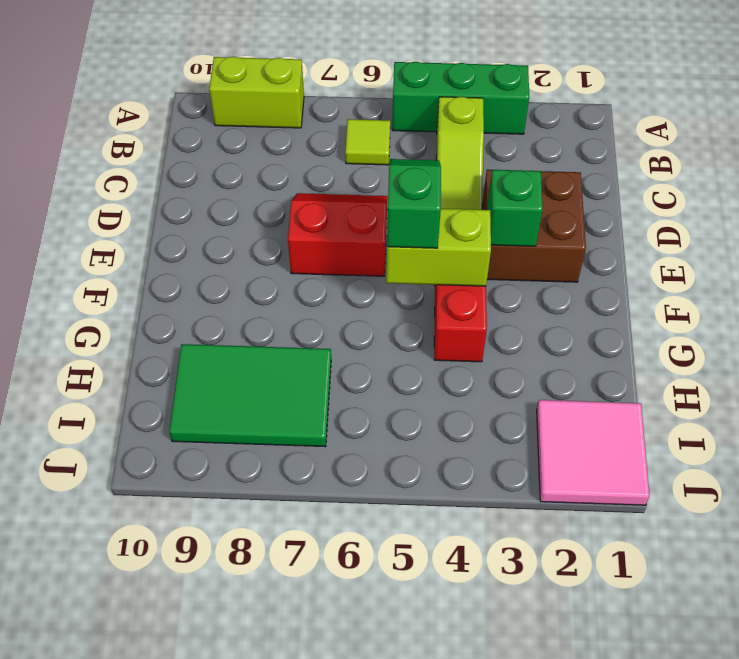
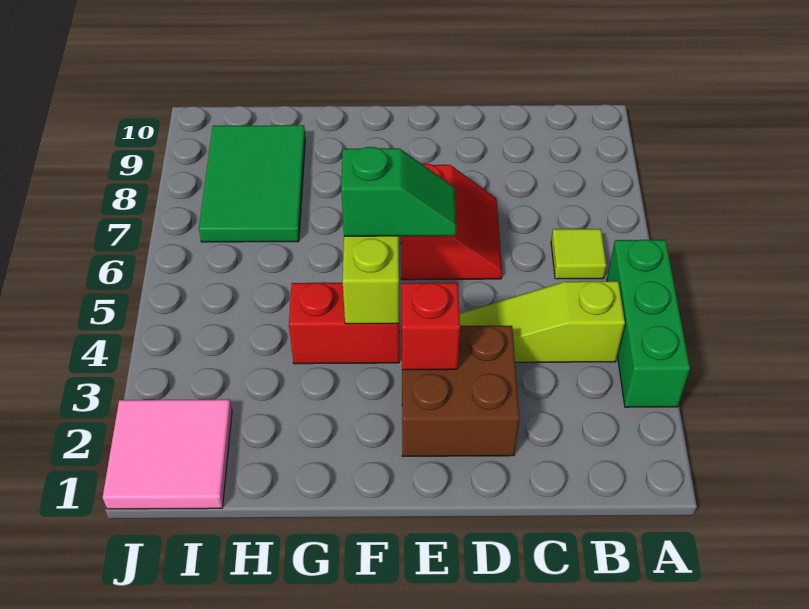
lime 1x2 brick [209,57,304,128] -> none
green 1x1 brick [487,170,543,246] -> red 1x1 brick [402,283,460,370]

